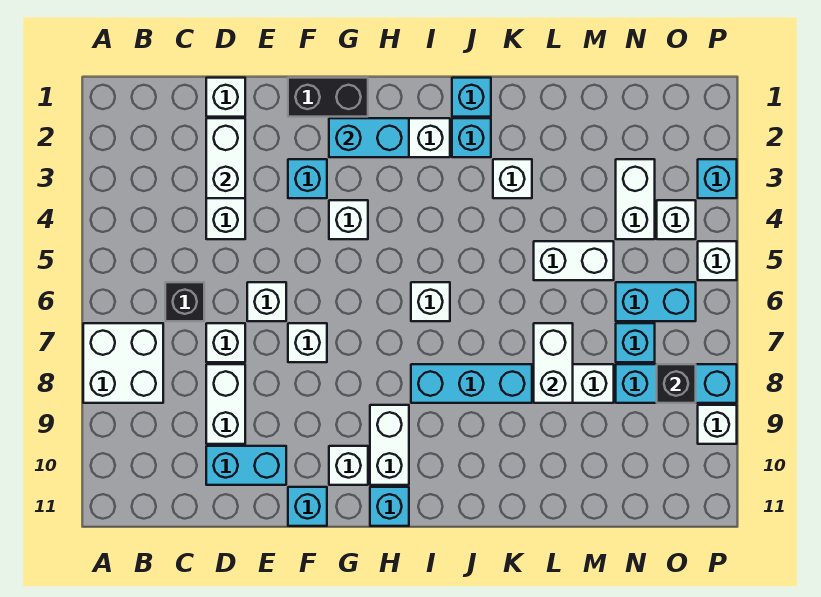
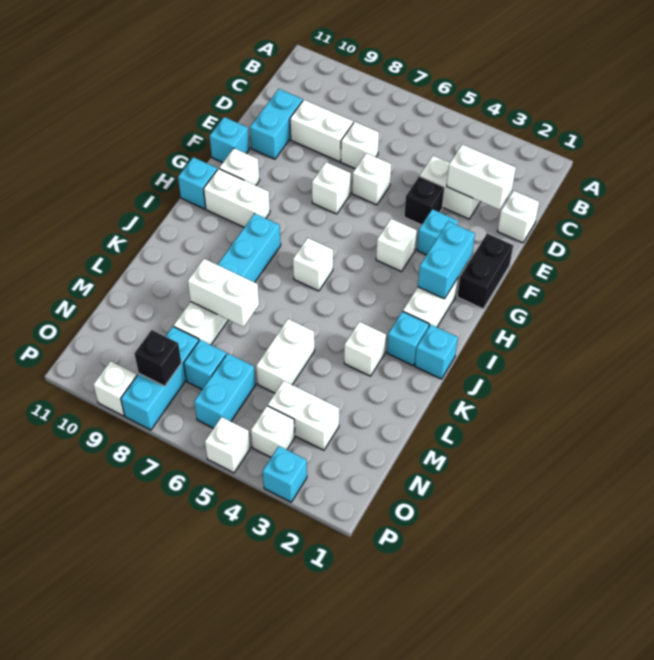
white 2x2 brick [83,323,163,403] -> none
black 1x1 brick [165,282,204,321] -> black 1x1 brick moved to [404,176,444,225]

